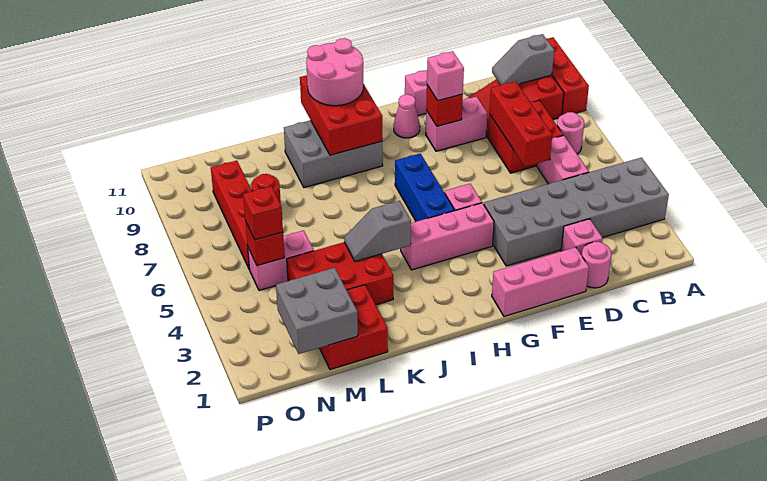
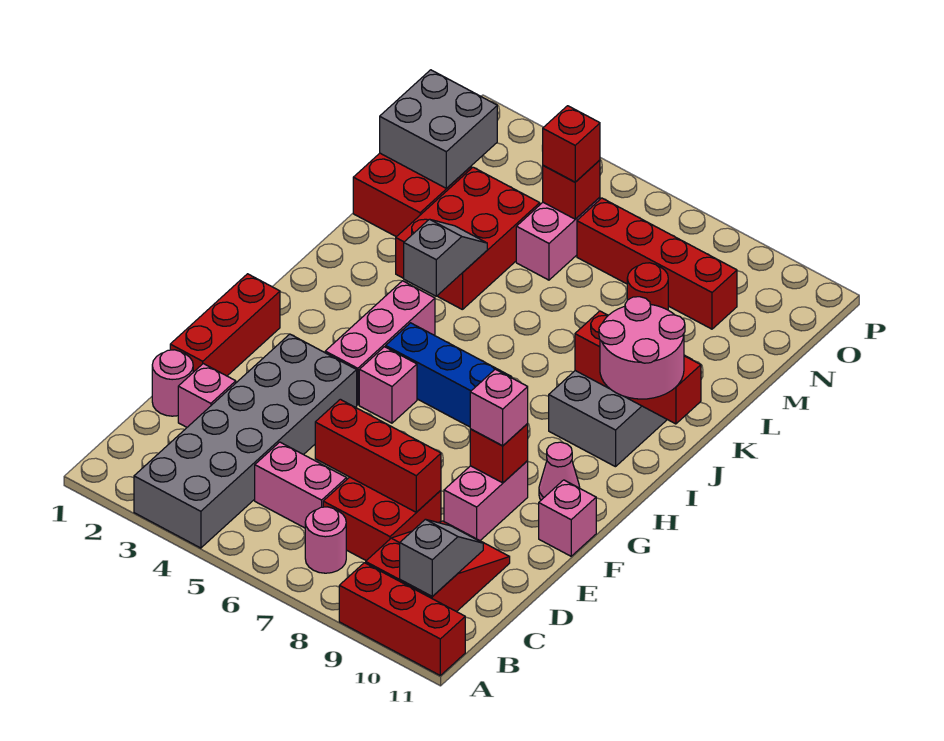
pink 1x3 brick [492,247,589,316] -> red 1x3 brick [170,274,280,376]
red 2x3 brick [300,75,382,155] -> red 1x3 brick [575,311,701,424]

